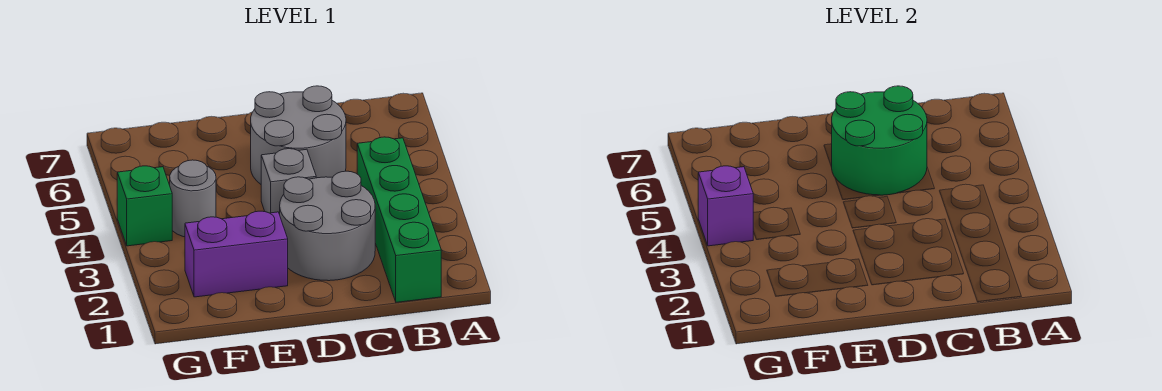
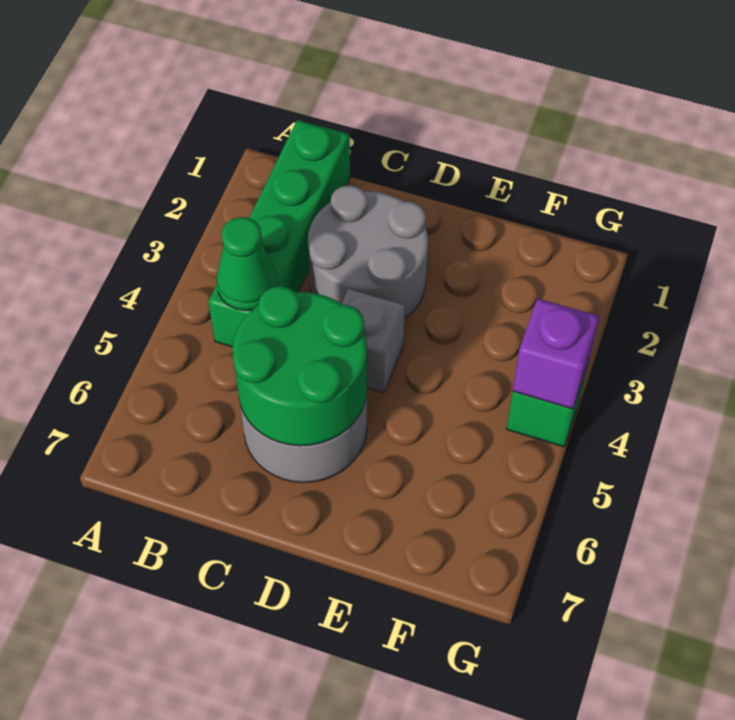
none -> green 1x1 cone [217,217,277,311]
purple 1x2 brick [185,211,288,297] -> none
grey 1x1 round brick [170,160,216,237] -> none

